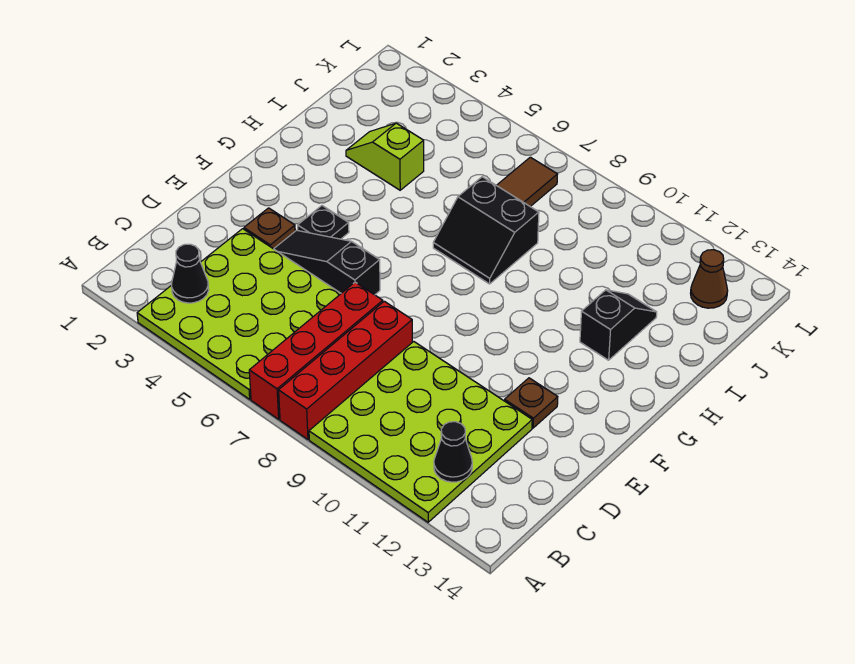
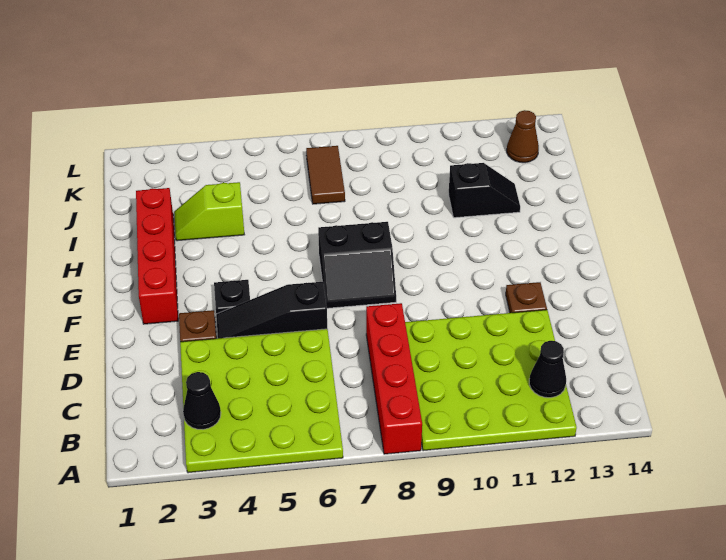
red 1x4 brick [249,282,383,419] -> red 1x4 brick moved to [136,188,178,324]
black 2x2 slope [433,177,539,284] -> black 2x2 slope moved to [318,222,396,308]
black 1x2 slope [580,290,657,360] -> black 1x2 slope turned to [449,163,520,218]

